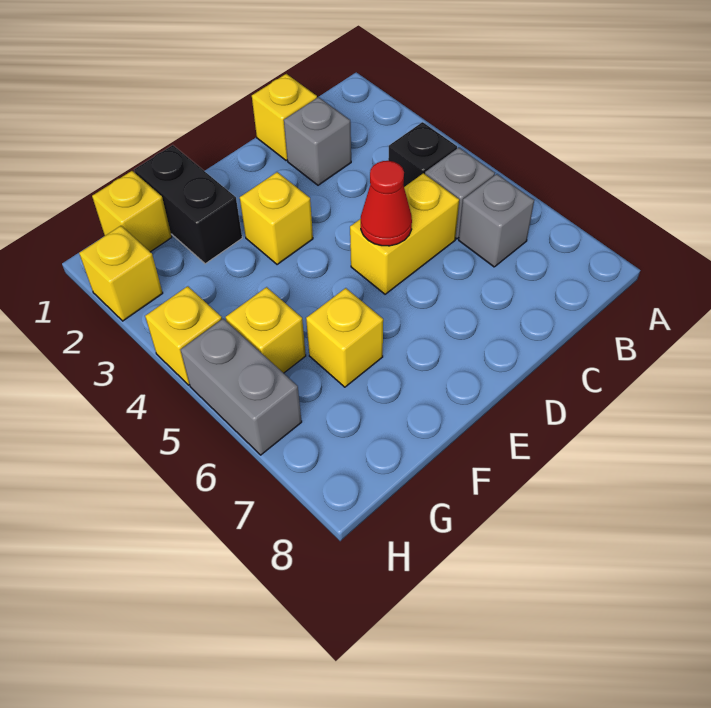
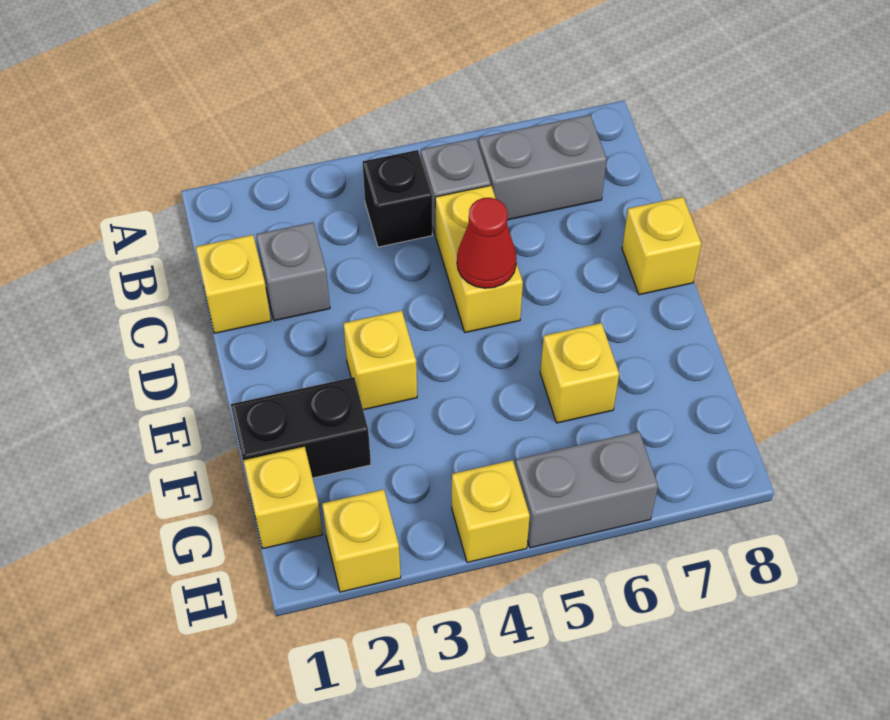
grey 1x1 brick [459,174,534,267] -> grey 1x2 brick [479,115,607,220]
yellow 1x1 brick [226,287,306,373] -> yellow 1x1 brick moved to [622,197,701,295]

